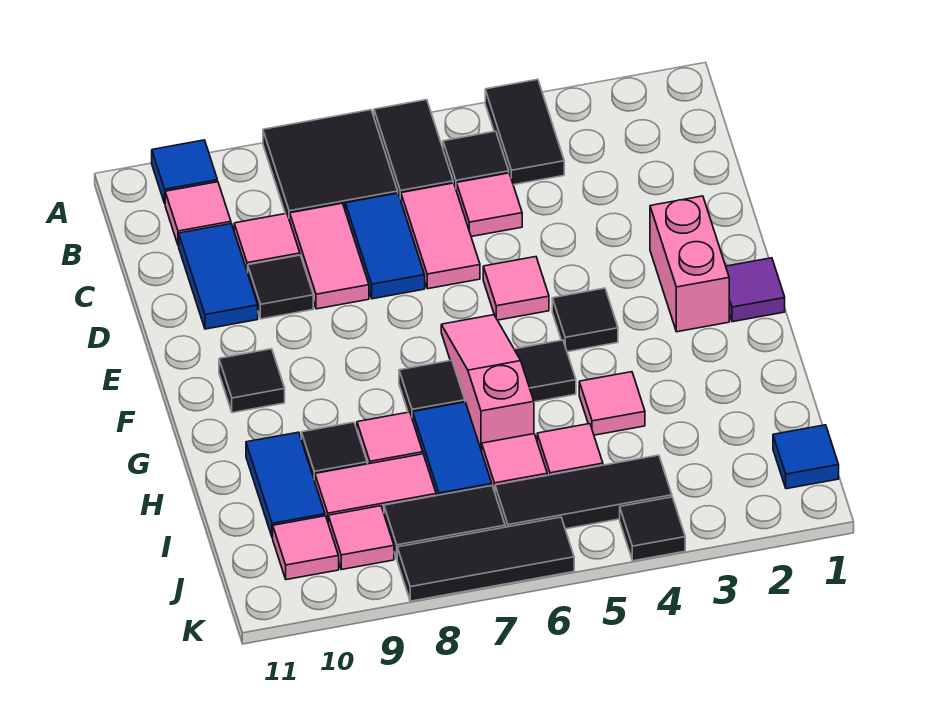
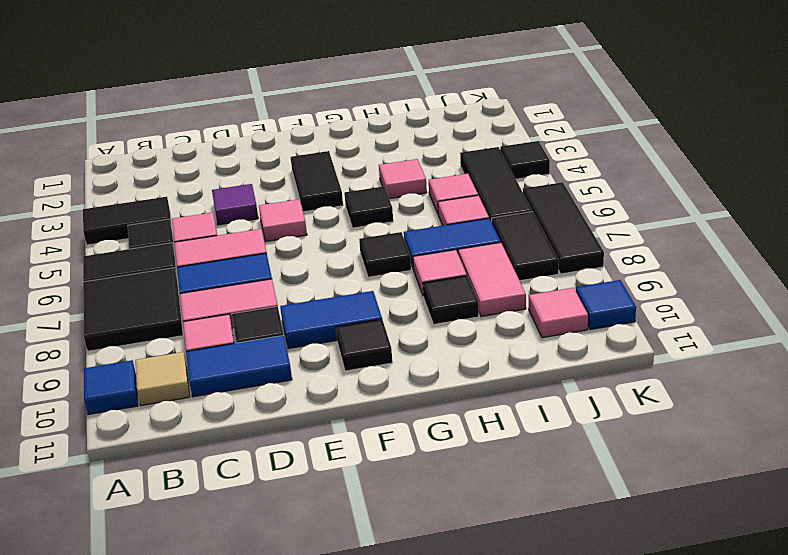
pink 1x1 tile [165,182,231,246] -> tan 1x1 tile [135,352,190,406]
pink 1x2 brick [650,196,729,332] -> none
purple 1x1 tile [726,258,785,322] -> purple 1x1 tile moved to [212,184,258,225]
black 1x1 tile [552,288,618,352] -> black 1x2 tile [291,151,343,212]
pink 1x3 slope [441,315,534,451] -> none
blue 1x2 tile [246,432,325,538] -> blue 1x2 tile moved to [280,291,382,349]
blue 1x1 tile [773,425,839,489] -> blue 1x1 tile moved to [576,280,636,330]
pink 1x1 tile [328,506,394,570] -> none

